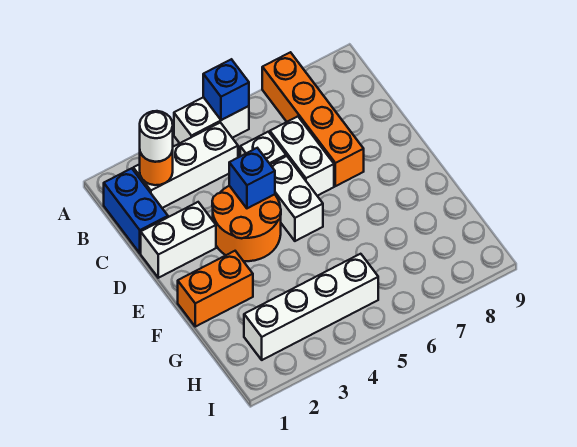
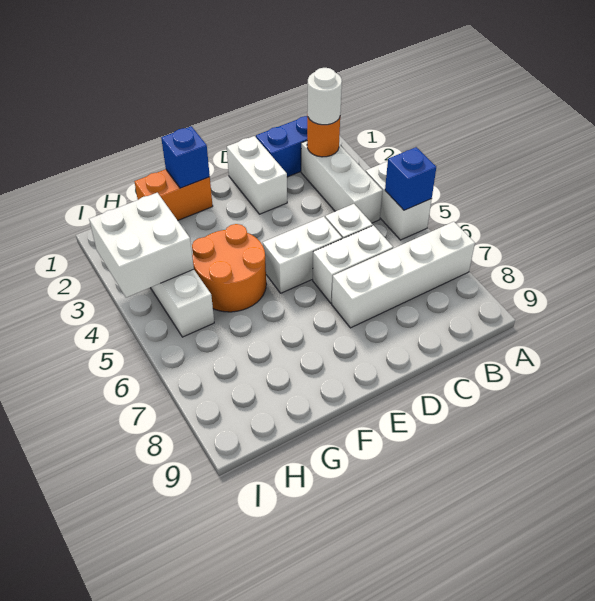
orange 1x4 brick [262,52,364,186] -> white 1x4 brick [332,222,475,328]
orange 2x2 round brick [212,186,281,261] -> orange 2x2 round brick moved to [192,224,266,312]
blue 1x1 brick [229,148,275,208] -> blue 1x1 brick moved to [161,126,210,188]
orange 1x2 brick [178,251,253,327] -> orange 1x2 brick turned to [134,169,213,220]
none -> white 2x2 brick [89,193,194,298]

